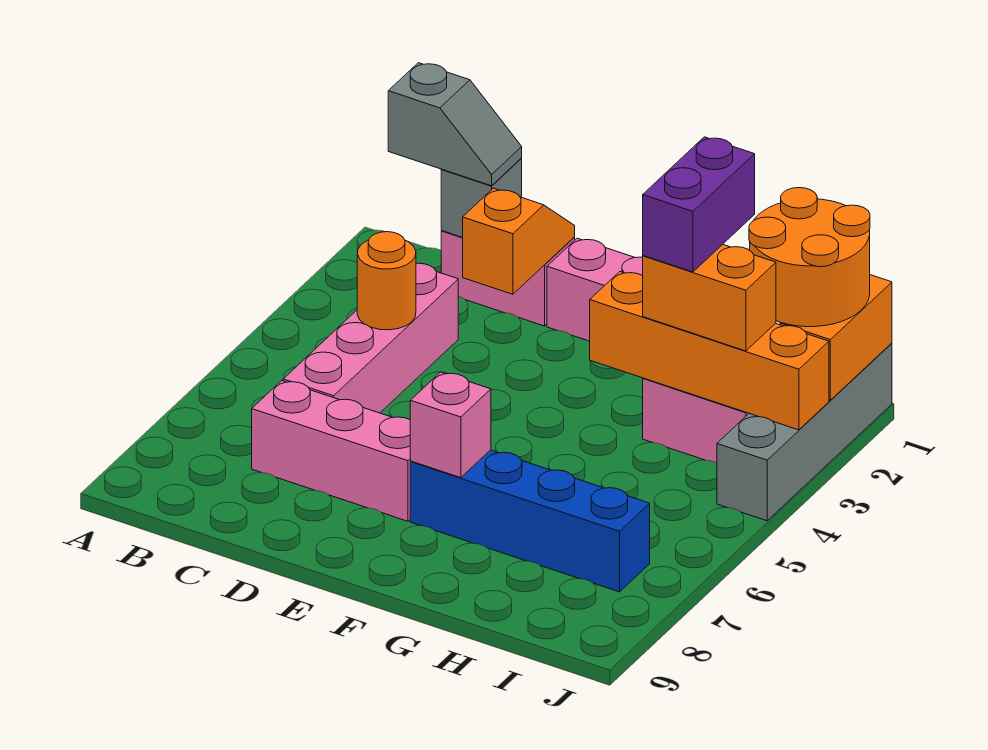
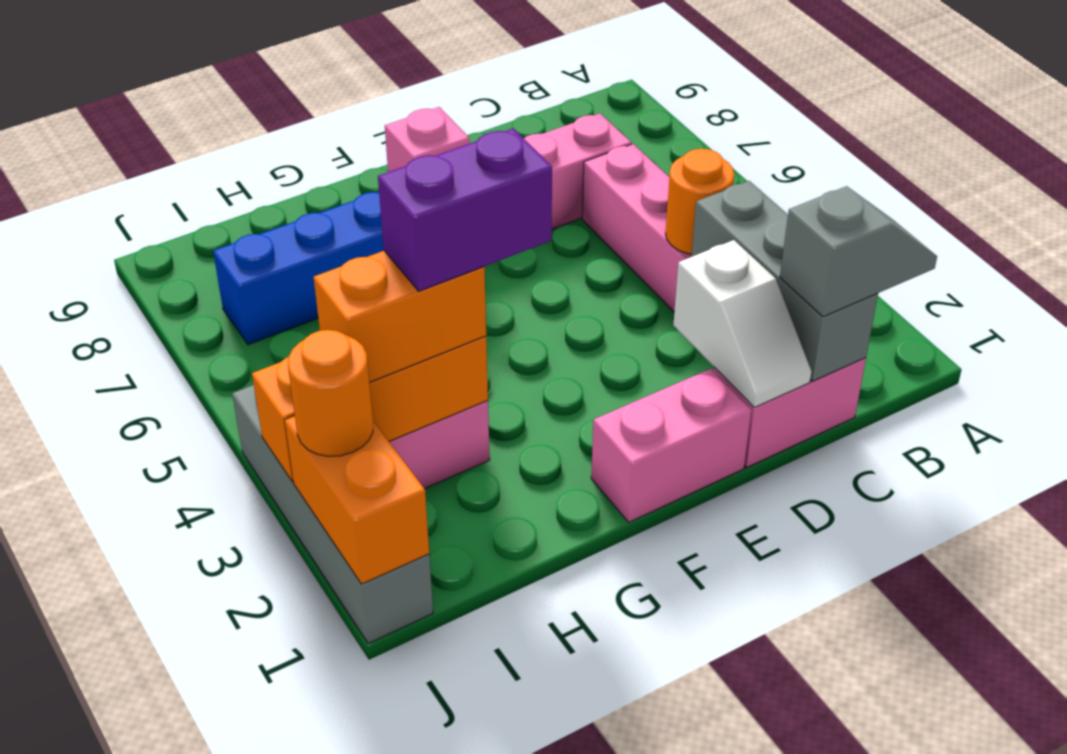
grey 1x2 slope [388,63,522,186] -> grey 1x2 slope turned to [780,186,937,317]
grey 1x1 brick [441,159,522,238] -> grey 1x3 brick [691,181,878,381]
orange 1x2 slope [463,188,575,294] -> white 1x2 slope [673,240,811,407]
orange 1x4 brick [590,272,829,430] -> orange 1x3 brick [252,336,488,482]
purple 1x2 brick [643,137,755,272] -> purple 1x2 brick turned to [378,128,552,291]
orange 2x2 round brick [749,188,870,327] -> orange 1x1 round brick [288,330,373,456]

